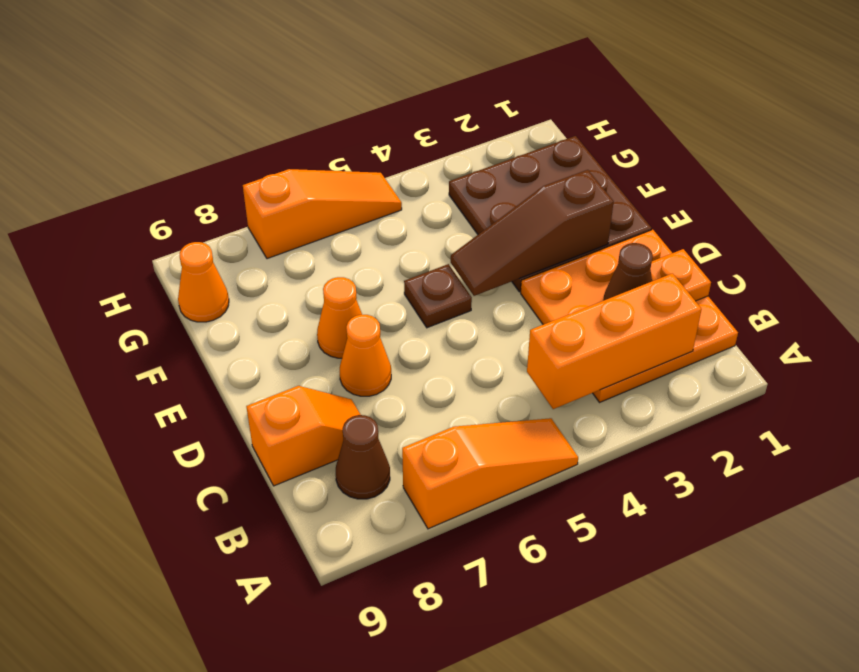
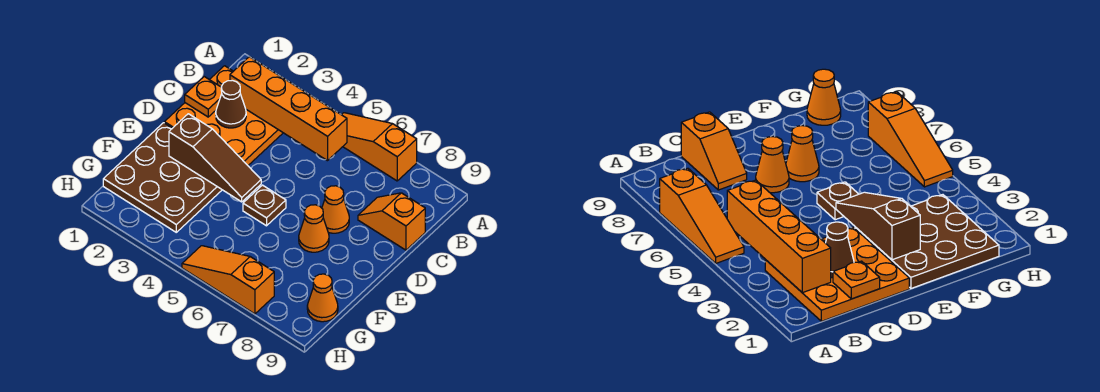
orange 1x3 brick [527,273,702,409] -> orange 1x4 brick [230,57,347,161]
brown 1x1 cone [336,415,390,499] -> none

